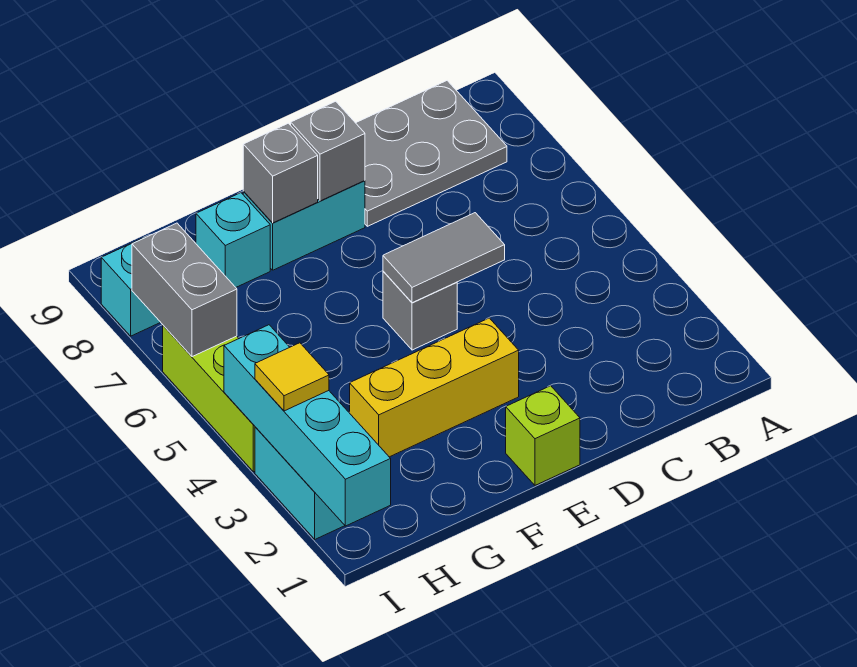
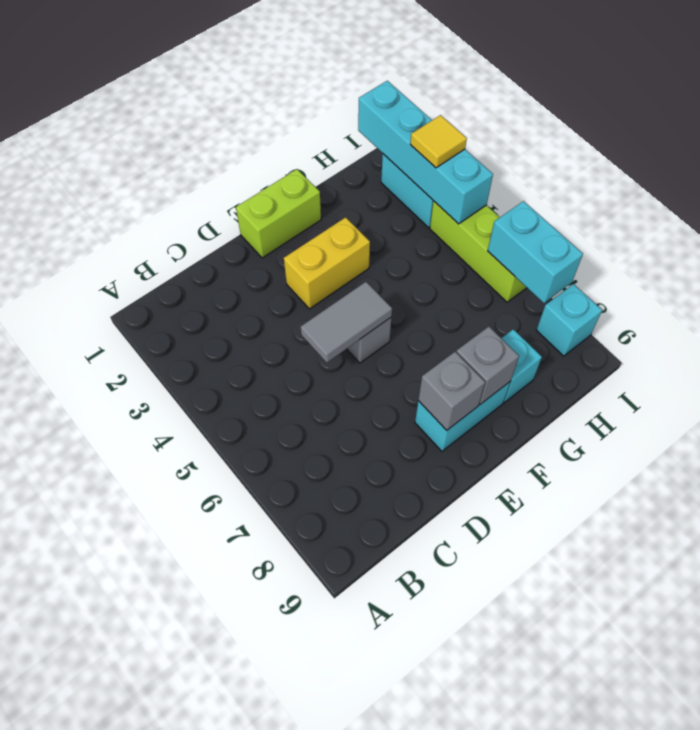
grey 2x3 plate [356,81,507,226] -> none
lime 1x1 brick [506,386,580,485] -> lime 1x2 brick [236,169,321,258]
yellow 1x3 brick [350,318,519,457] -> yellow 1x2 brick [284,217,370,309]
grey 1x2 brick [132,223,237,357] -> cyan 1x2 brick [488,201,583,303]

